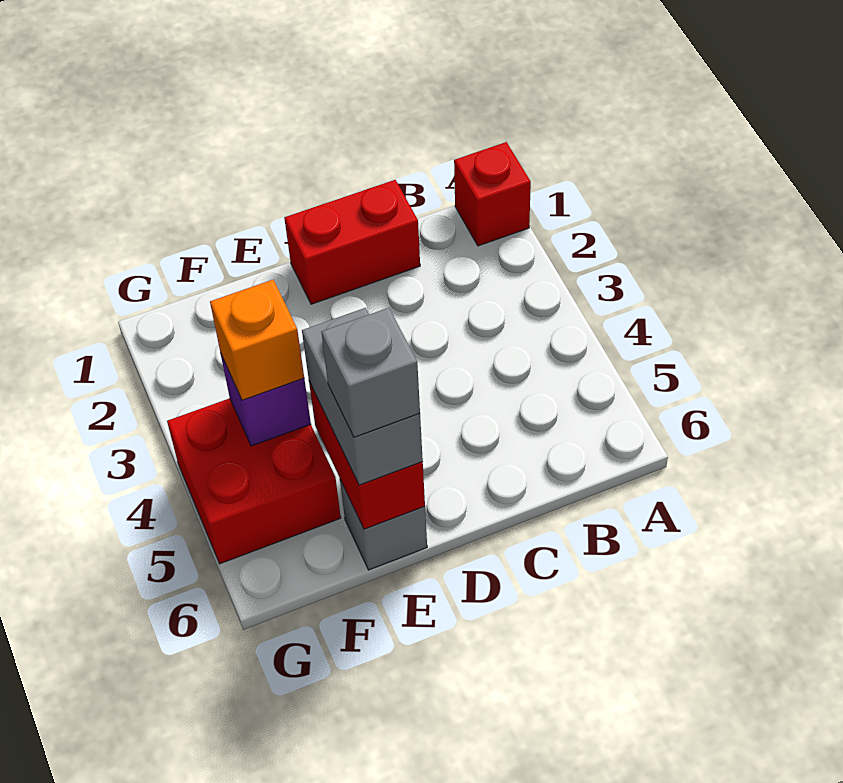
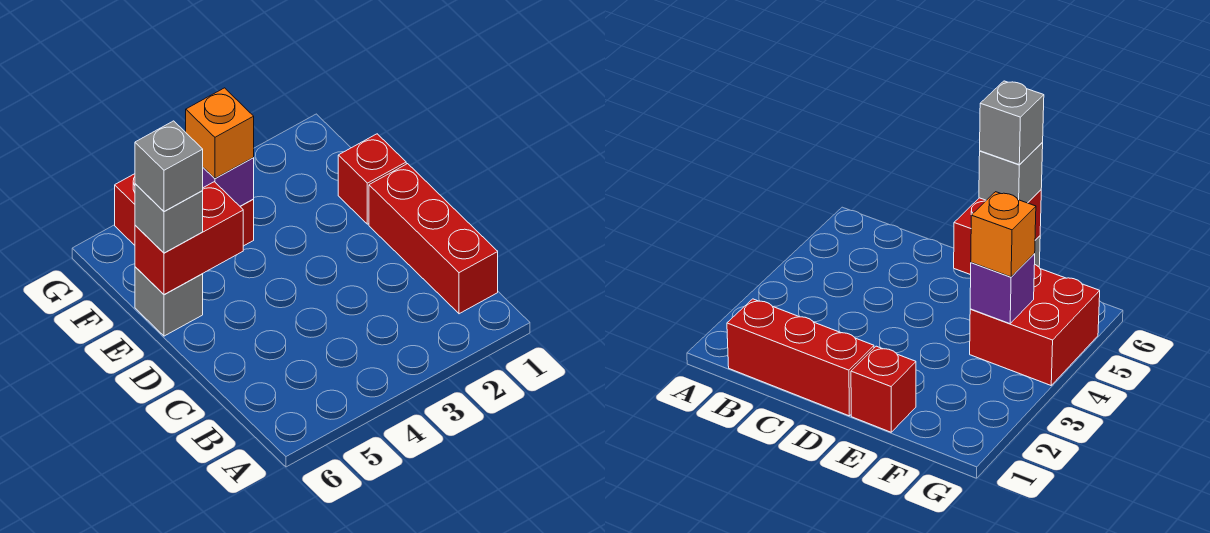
red 1x1 brick [454,142,531,246] -> red 1x1 brick moved to [338,134,406,224]
red 1x2 brick [284,180,420,304] -> red 1x3 brick [369,164,498,314]
grey 1x2 brick [302,308,423,485] -> grey 1x1 brick [135,184,203,253]

